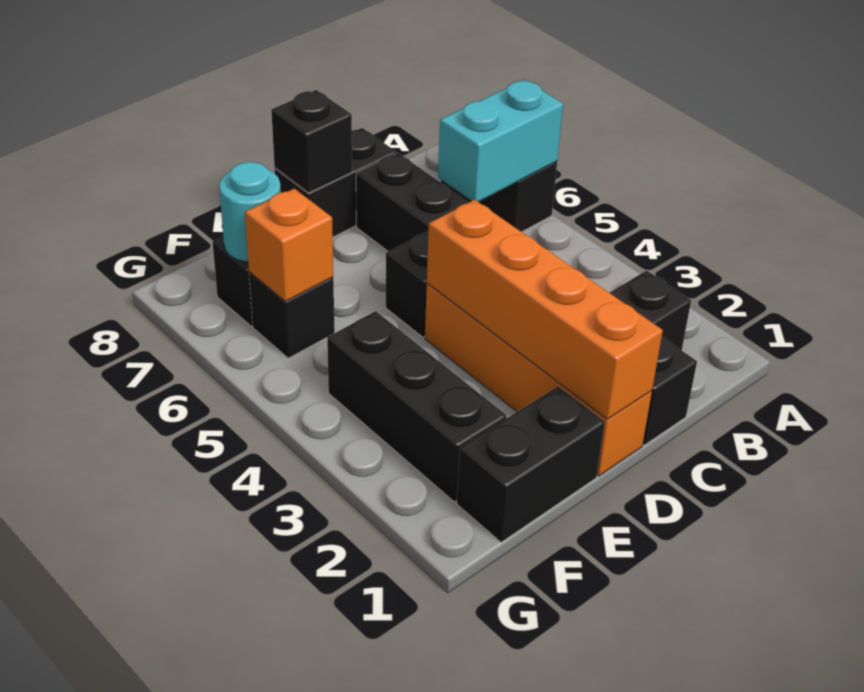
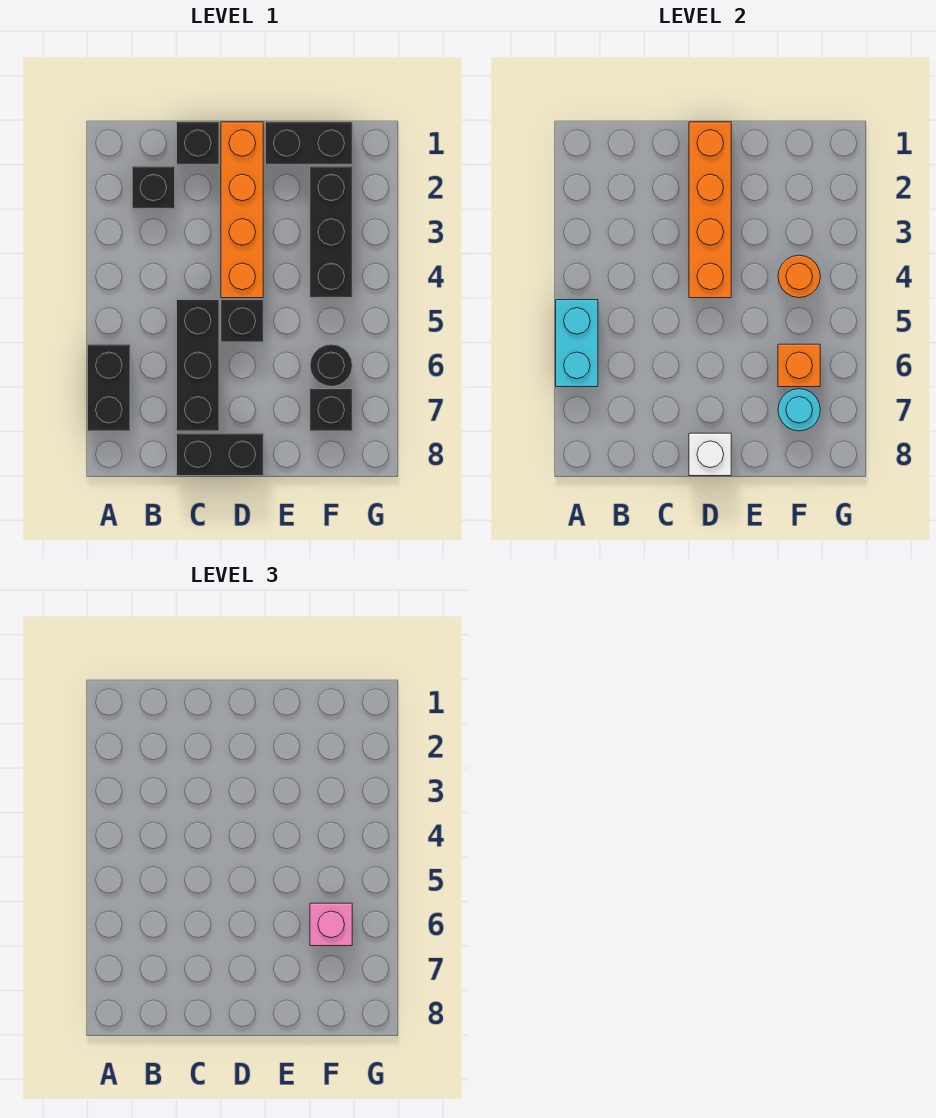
cyan 1x2 brick [438,80,563,202] -> cyan 1x2 brick turned to [556,300,598,387]
black 1x1 brick [271,90,352,193] -> white 1x1 brick [689,433,731,476]
none -> orange 1x1 round brick [778,255,820,298]
black 1x1 brick [249,272,335,358] -> black 1x1 round brick [310,344,352,387]
none -> pink 1x1 brick [310,903,352,946]

